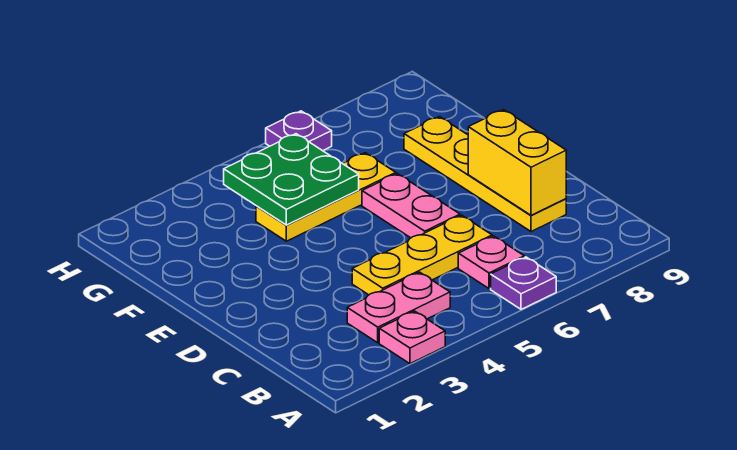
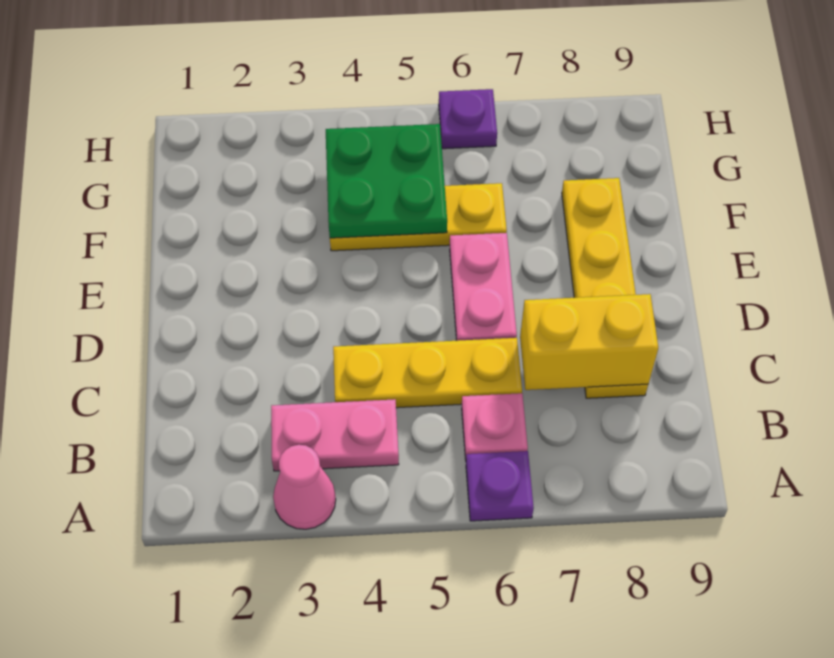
pink 1x1 plate [379,311,445,364] -> pink 1x1 cone [273,445,336,529]
yellow 1x2 brick [468,110,566,216] -> yellow 1x2 brick turned to [520,294,658,390]

